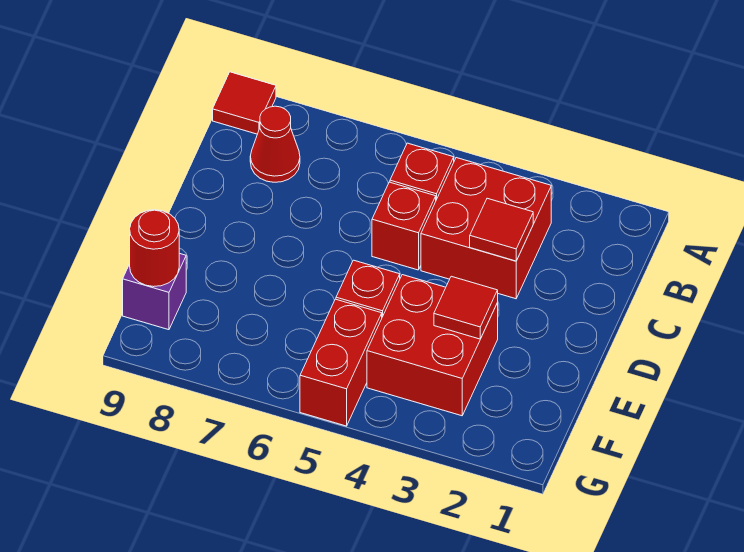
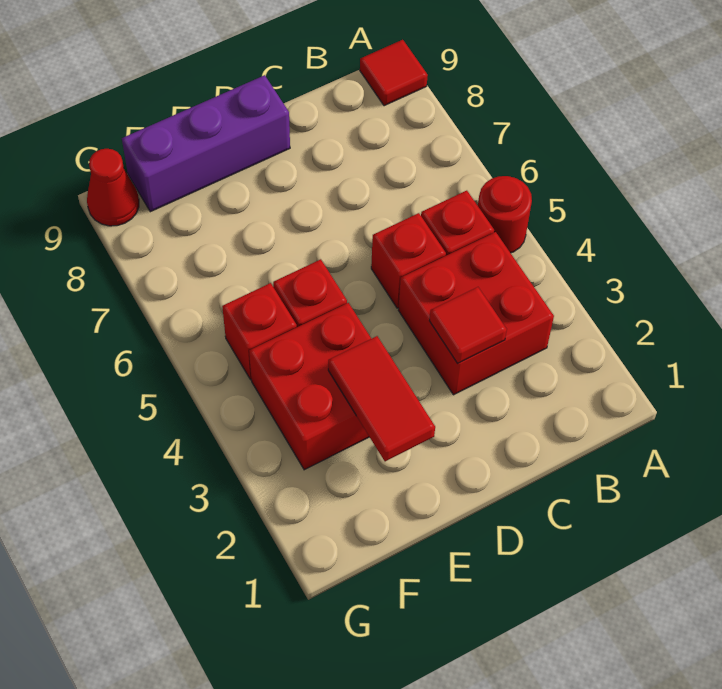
red 1x1 cone [250,106,300,182] -> red 1x1 cone moved to [87,149,139,226]
red 1x1 tile [434,276,498,339] -> red 1x2 tile [328,336,435,461]
red 1x2 brick [300,299,382,426] -> red 1x1 brick [222,283,297,379]
purple 1x1 brick [123,253,186,330] -> purple 1x3 brick [122,75,290,212]
red 1x1 round brick [130,210,179,287] -> red 1x1 round brick moved to [478,176,532,253]

